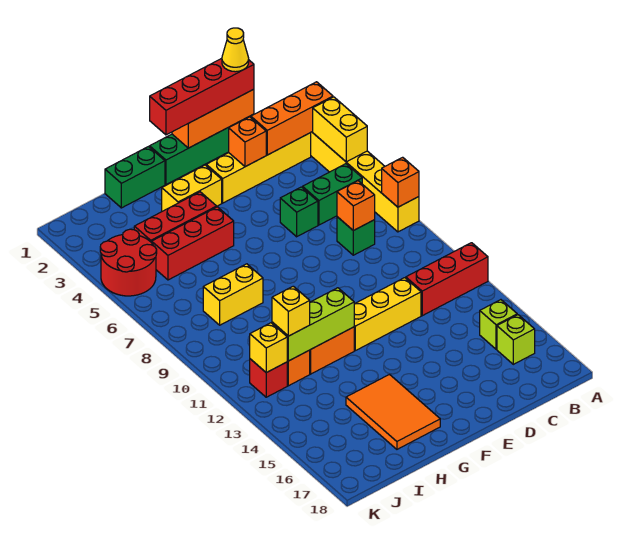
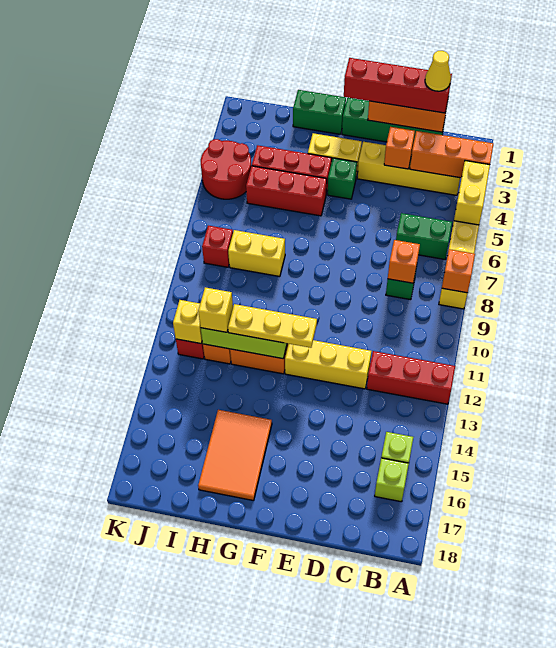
green 1x1 brick [280,187,318,237] -> green 1x1 brick moved to [328,158,357,199]
none -> yellow 1x3 plate [228,304,317,348]
none -> red 1x1 brick [202,226,233,267]

